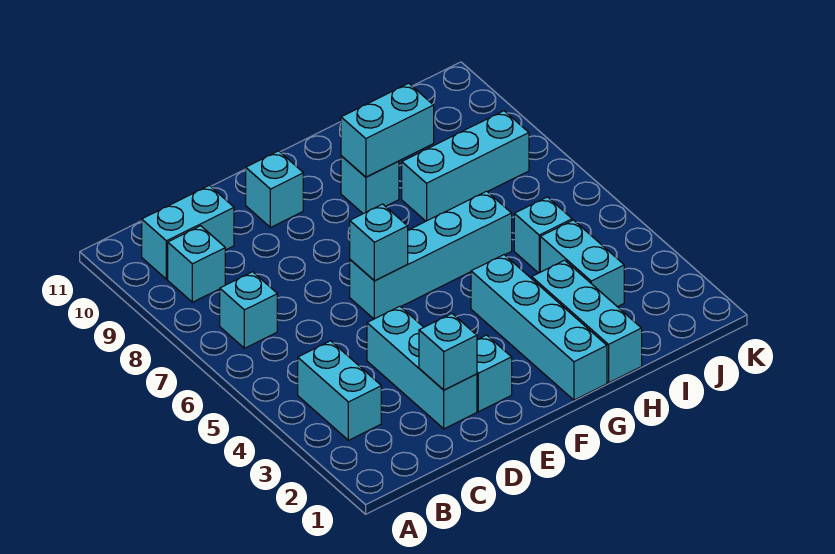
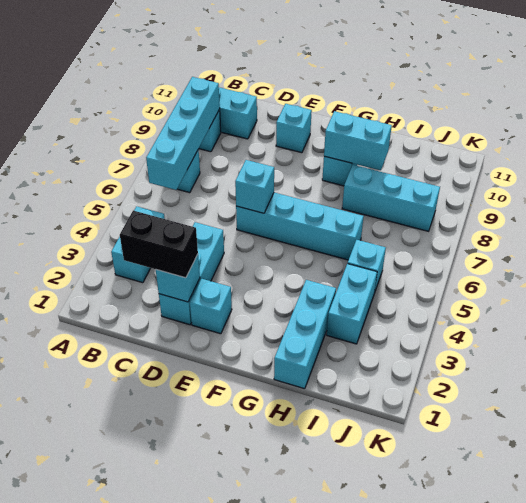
none -> black 1x2 brick [120,211,198,278]
cyan 1x4 brick [471,255,607,400] -> cyan 1x4 brick moved to [146,77,220,190]

